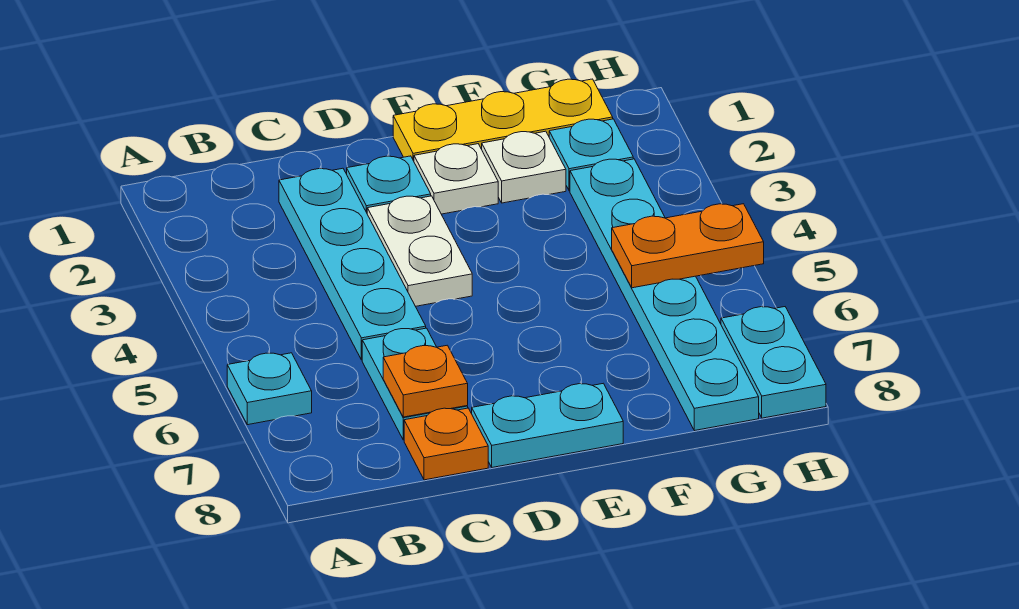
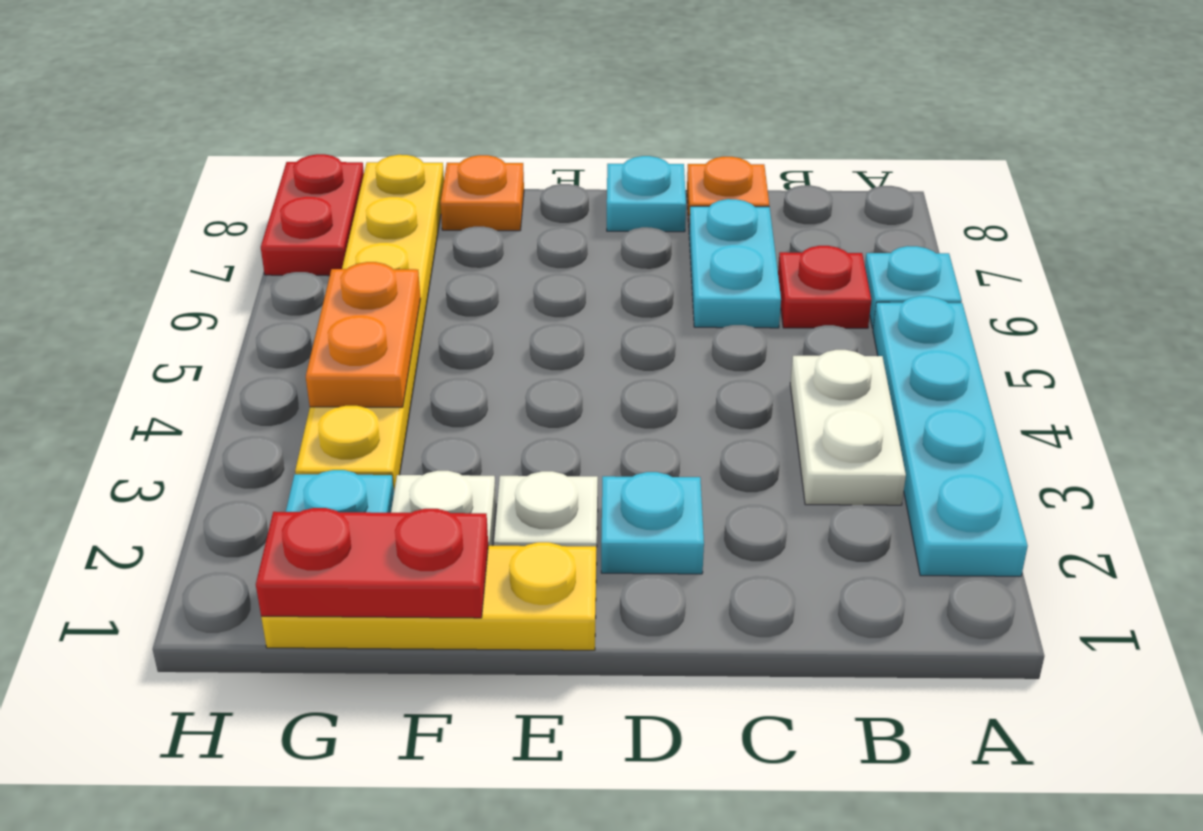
none -> red 1x1 plate [778,246,871,328]
cyan 1x4 plate [279,168,426,360] -> cyan 1x4 plate moved to [873,296,1028,576]
orange 1x1 plate [383,345,468,417] -> orange 1x1 plate moved to [440,155,524,231]
white 1x2 plate [367,196,472,306] -> white 1x2 plate moved to [790,350,906,505]
cyan 1x2 plate [472,383,623,467] -> cyan 1x1 plate [607,156,686,232]
none -> red 1x2 plate [256,508,488,618]
cyan 1x6 plate [570,159,759,431] -> yellow 1x6 plate [295,155,444,490]
orange 1x2 plate [612,204,764,288] -> orange 1x2 plate turned to [306,262,421,407]
cyan 1x2 plate [721,307,826,418] -> red 1x2 plate [261,154,364,276]

